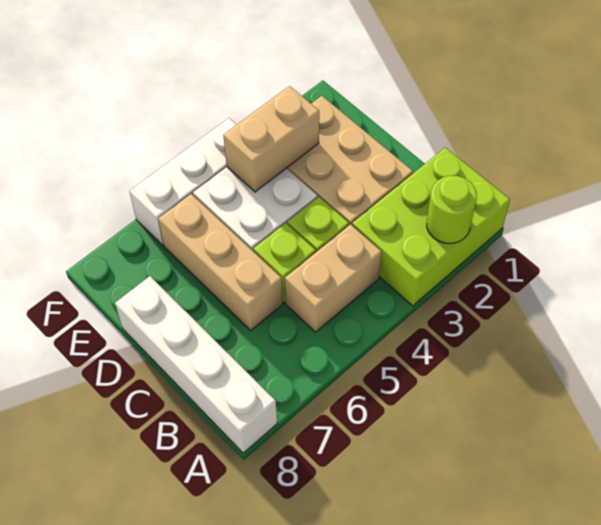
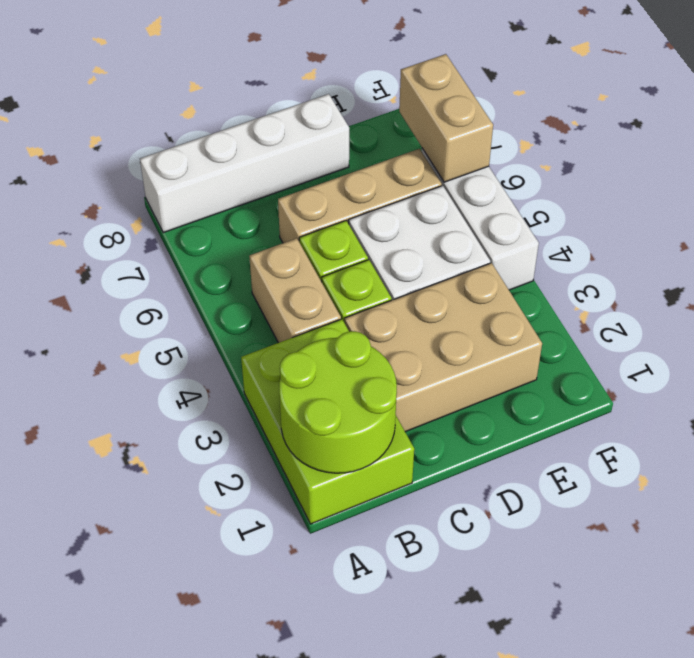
lime 1x1 round brick [427,176,477,243] -> lime 2x2 round brick [279,331,397,473]
tan 1x2 brick [223,86,319,192] -> tan 1x2 brick moved to [399,54,493,182]

